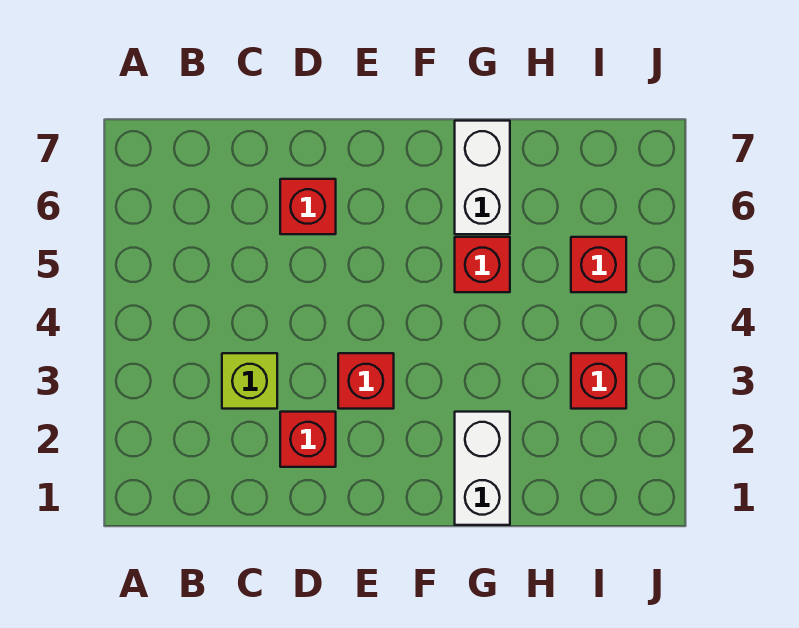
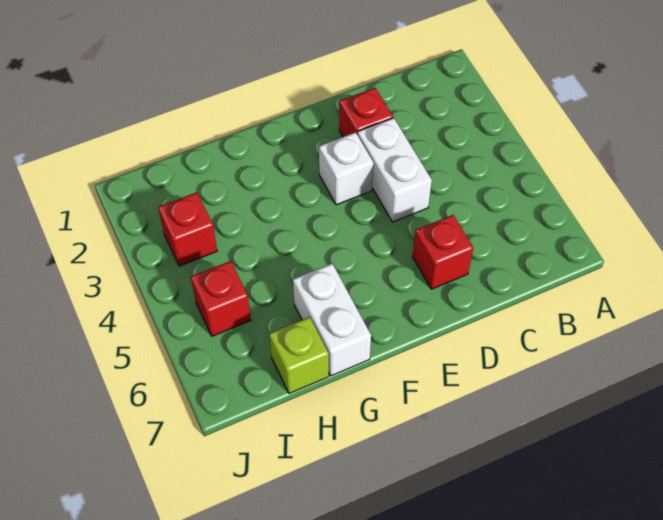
lime 1x1 brick [222,353,277,409] -> lime 1x1 brick moved to [269,317,329,394]
red 1x1 brick [338,353,394,409] -> white 1x1 brick [319,132,373,205]
white 1x2 brick [455,412,510,525] -> white 1x2 brick moved to [358,118,432,222]
red 1x1 brick [455,237,510,292] -> none

